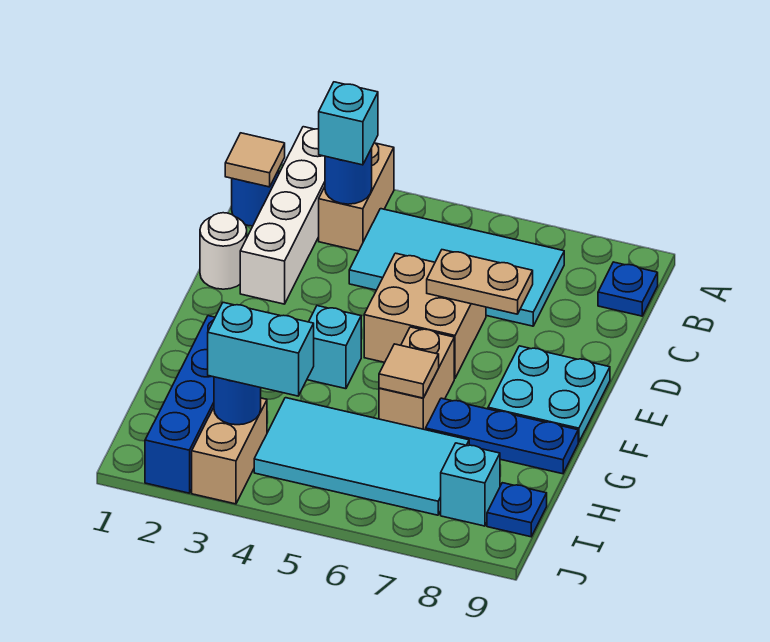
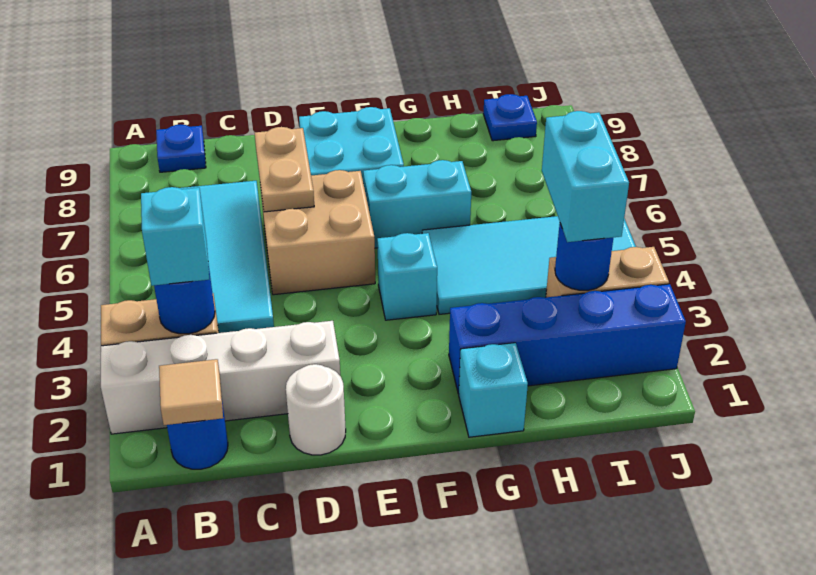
tan 1x2 brick [379,327,454,430] -> cyan 1x2 brick [363,160,471,248]
tan 1x1 tile [379,344,439,398] -> none
blue 1x3 plate [426,398,578,474] -> none
cyan 2x4 tile [254,398,469,515] -> cyan 2x4 tile turned to [422,216,636,314]
cyan 1x1 brick [441,443,500,526] -> cyan 1x1 brick moved to [459,343,528,437]

